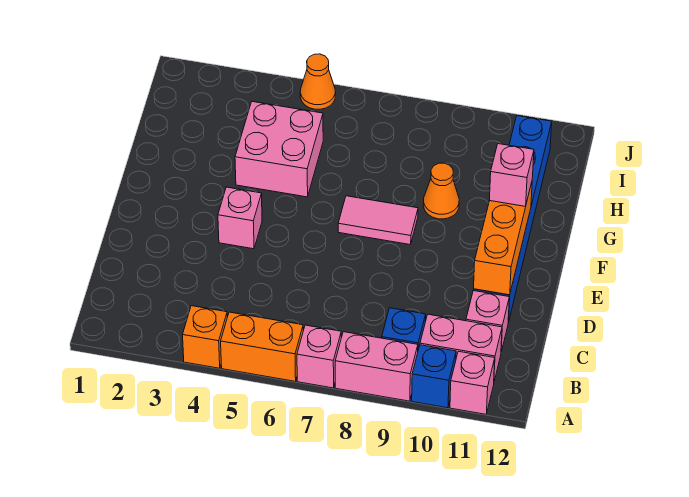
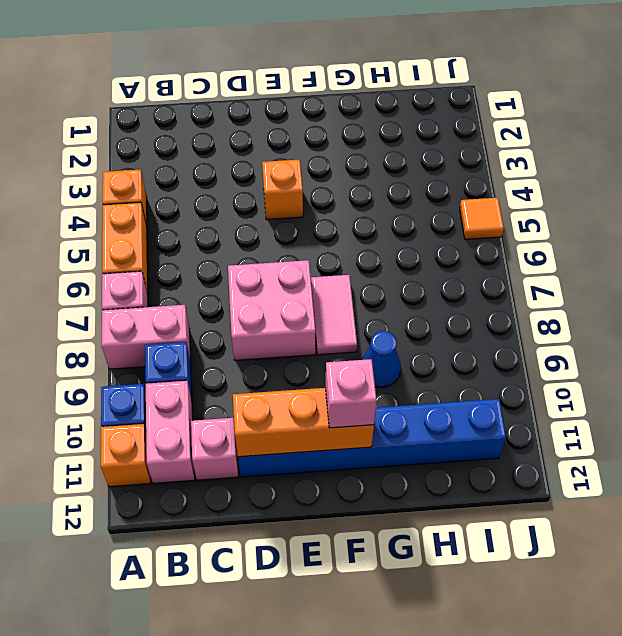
pink 1x2 brick [335,332,418,401] -> pink 1x2 brick turned to [102,305,191,369]
pink 1x1 brick [450,351,495,414] -> orange 1x1 brick [101,424,151,487]
pink 1x1 brick [218,187,262,249] -> orange 1x1 brick [262,159,303,220]
pink 2x2 brick [235,102,323,197] -> pink 2x2 brick moved to [228,260,315,360]
orange 1x1 cone [423,163,459,219] -> blue 1x1 cone [363,331,401,388]
orange 1x1 cone [300,54,336,109] -> orange 1x1 tile [460,198,504,239]

